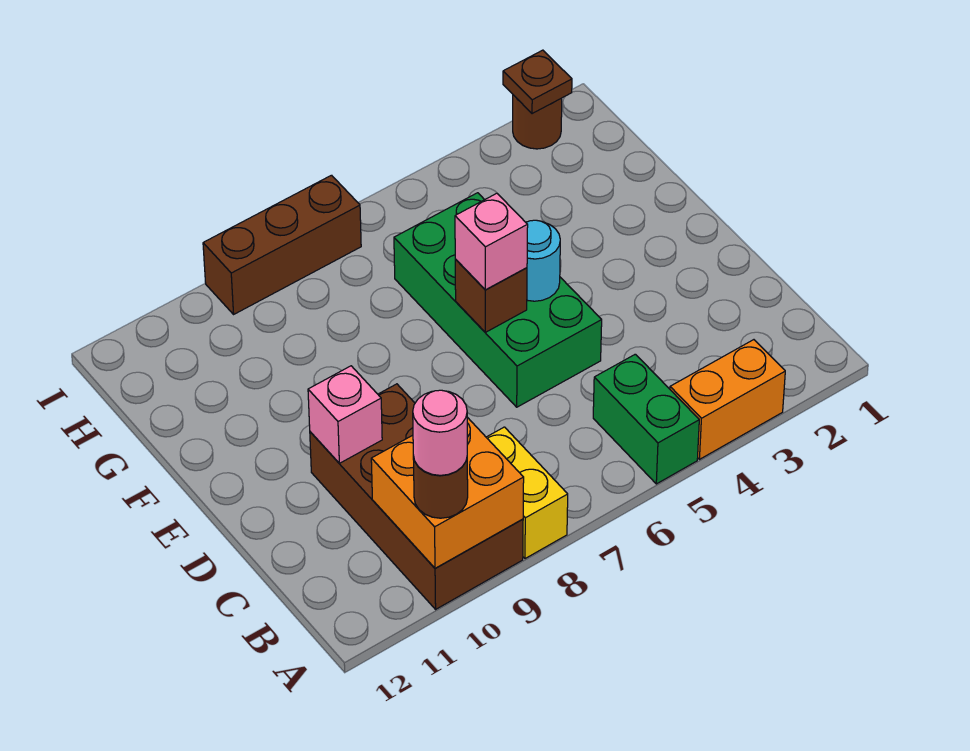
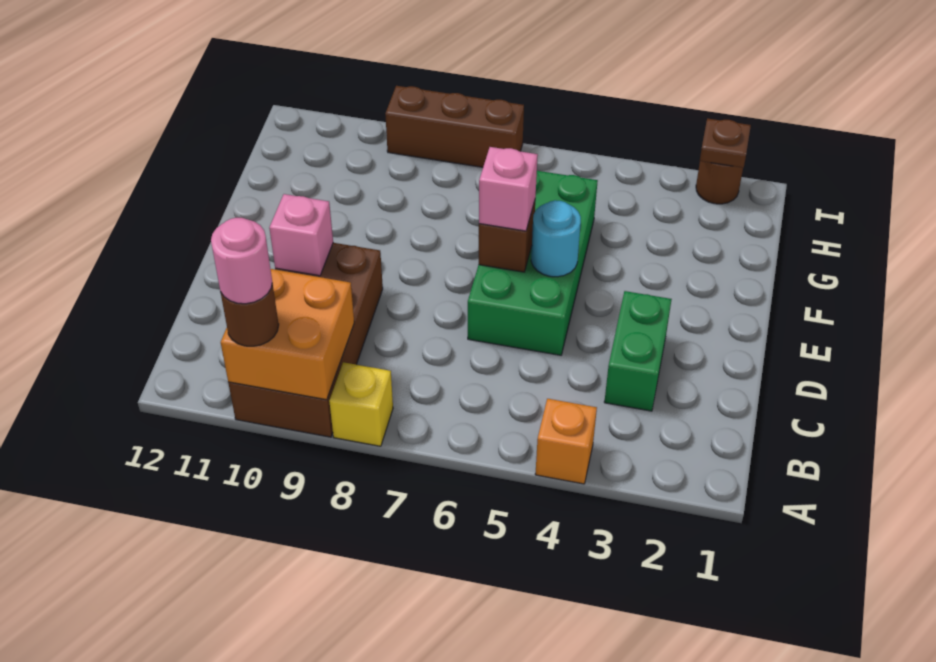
orange 1x2 brick [670,340,785,459] -> orange 1x1 brick [535,399,597,484]
green 1x2 brick [593,354,699,484] -> green 1x2 brick moved to [604,291,672,411]
yellow 1x2 brick [486,427,568,559] -> yellow 1x1 brick [329,362,393,446]

